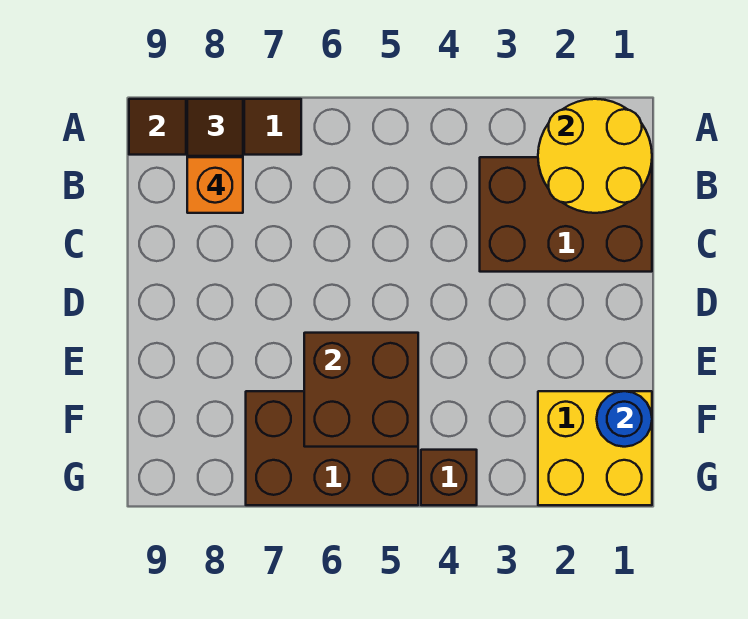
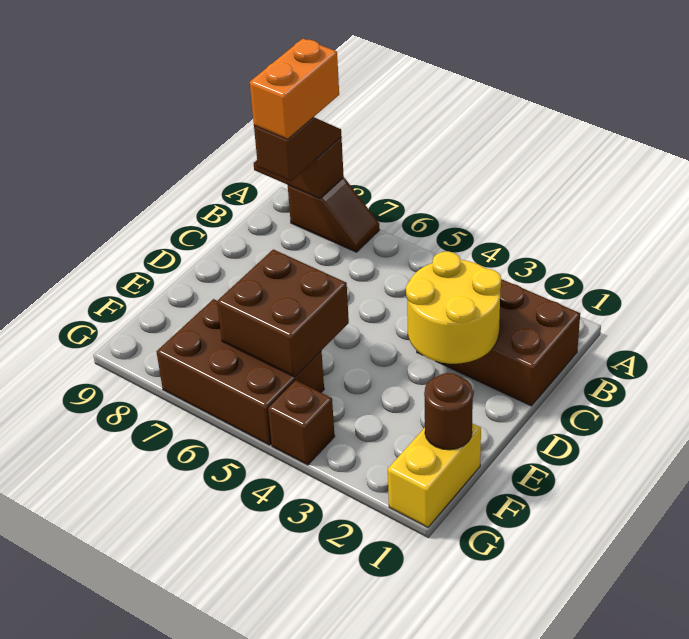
yellow 2x2 round brick [538,99,652,213] -> yellow 2x2 round brick moved to [406,252,501,364]
orange 1x1 brick [187,157,243,213] -> orange 1x2 brick [250,39,339,139]
yellow 2x2 brick [538,391,652,505] -> yellow 1x2 brick [388,423,481,527]
blue 1x1 round brick [597,391,652,447] -> brown 1x1 round brick [424,373,473,450]

